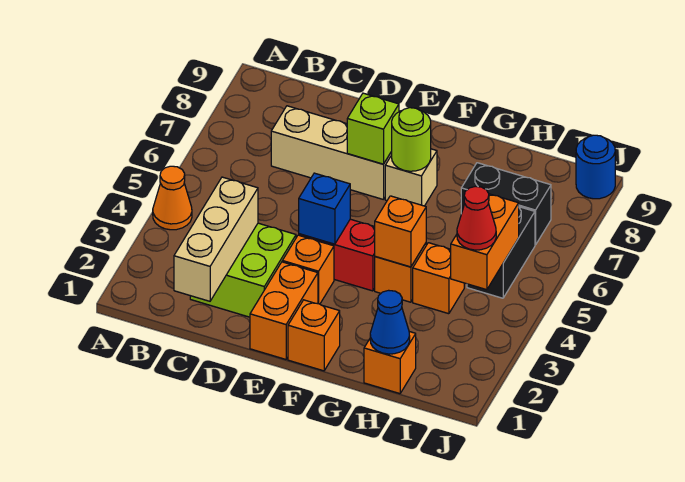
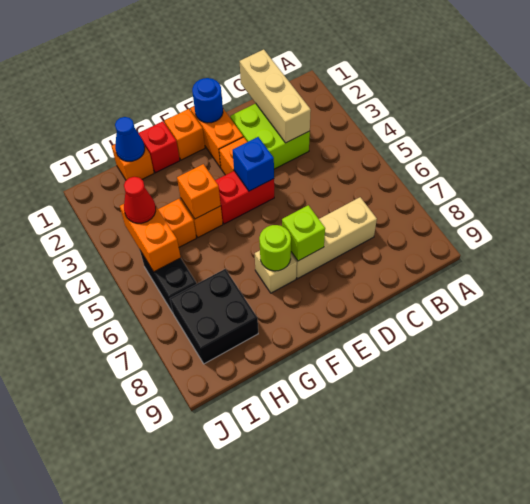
orange 1x1 cone [153,166,192,230] -> none
none -> red 1x1 brick [138,121,180,173]
black 1x2 brick [461,163,551,245] -> black 2x2 brick [170,269,258,364]
blue 1x1 round brick [576,135,615,199] -> blue 1x1 round brick moved to [192,78,223,123]

